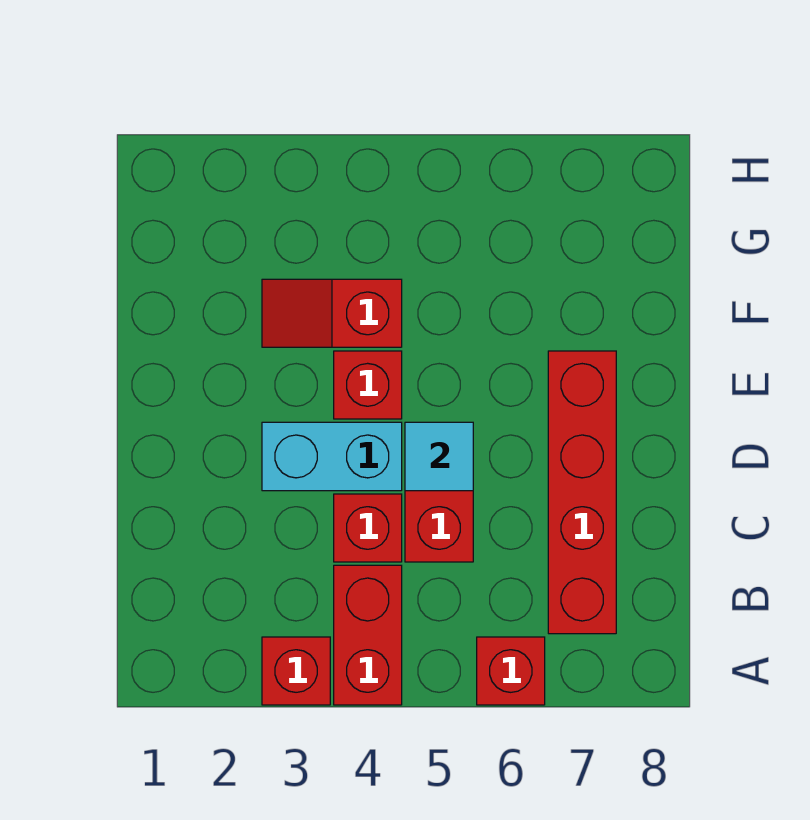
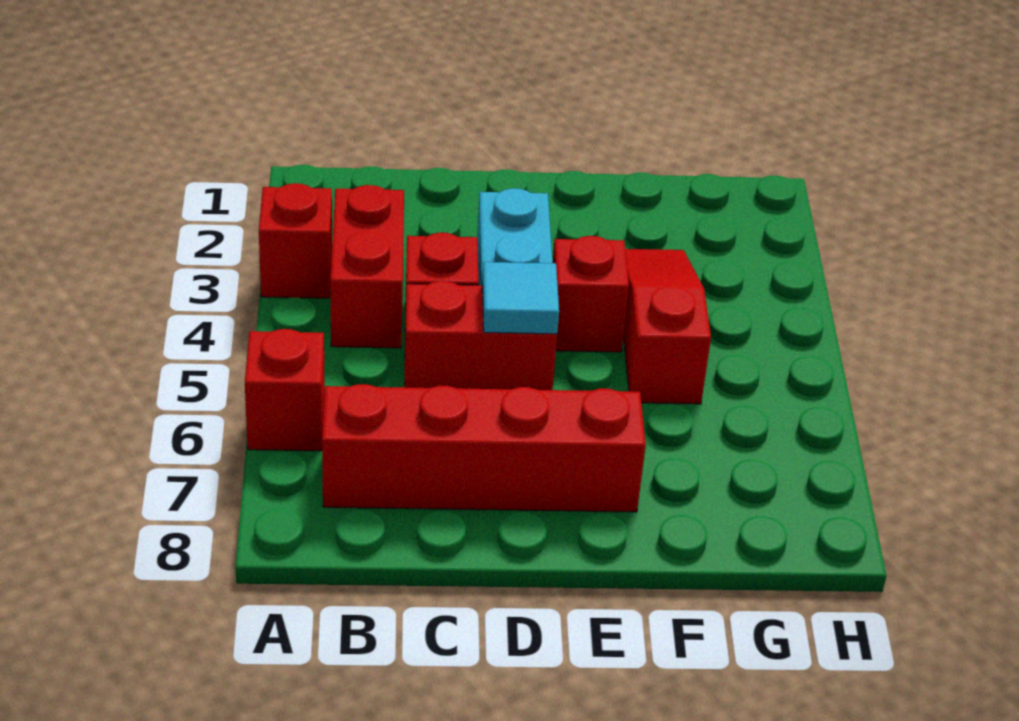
red 1x2 brick [334,565,402,705] -> red 1x2 brick turned to [330,185,404,348]
red 1x2 slope [262,279,402,347] -> red 1x3 slope [623,249,711,404]

